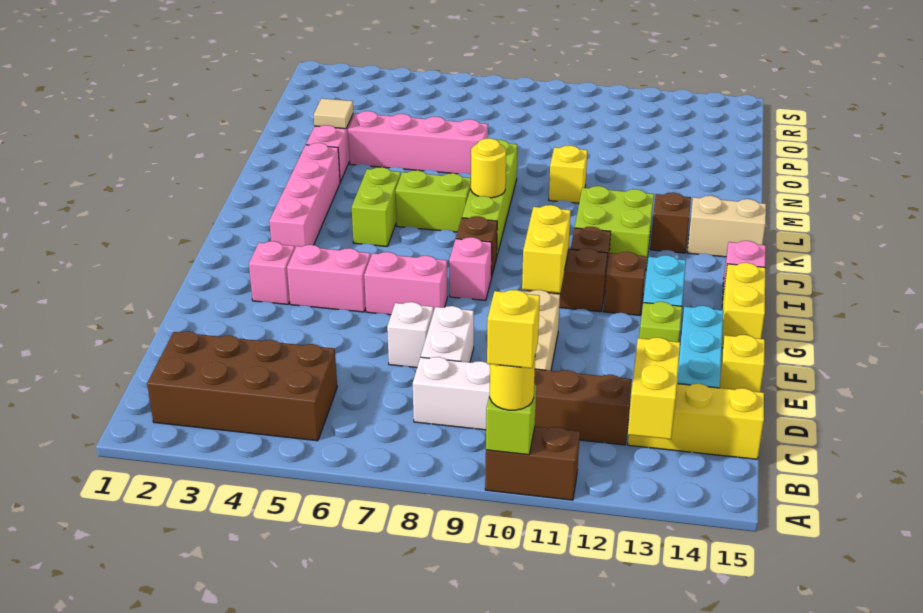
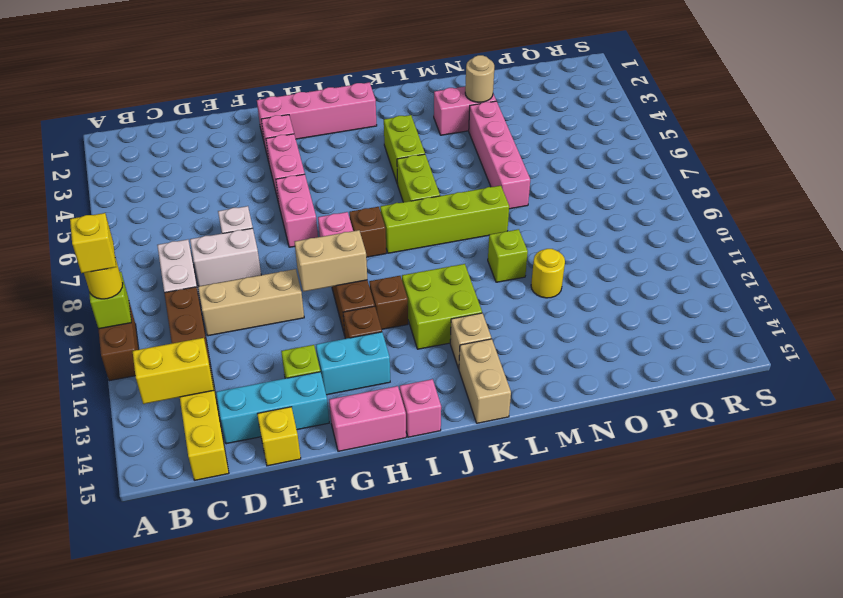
brown 2x4 brick [147,331,337,441] -> none
yellow 1x2 brick [522,205,571,293] -> tan 1x2 brick [295,230,367,292]
yellow 1x2 brick [722,263,765,348] -> pink 1x2 brick [329,386,406,451]
pink 1x4 brick [269,143,340,248] -> pink 1x4 brick moved to [257,82,377,141]
lime 1x2 brick [352,167,401,246] -> lime 1x2 brick turned to [384,115,425,184]
yellow 1x1 round brick [471,138,506,198] -> yellow 1x1 round brick moved to [531,249,565,298]
brown 1x1 brick [650,192,691,253] -> tan 1x1 brick [450,313,491,369]
yellow 1x1 brick [549,145,587,203] -> lime 1x1 brick [488,229,528,282]
tan 1x1 tile [314,98,354,129] -> tan 1x1 round brick [465,55,494,102]

